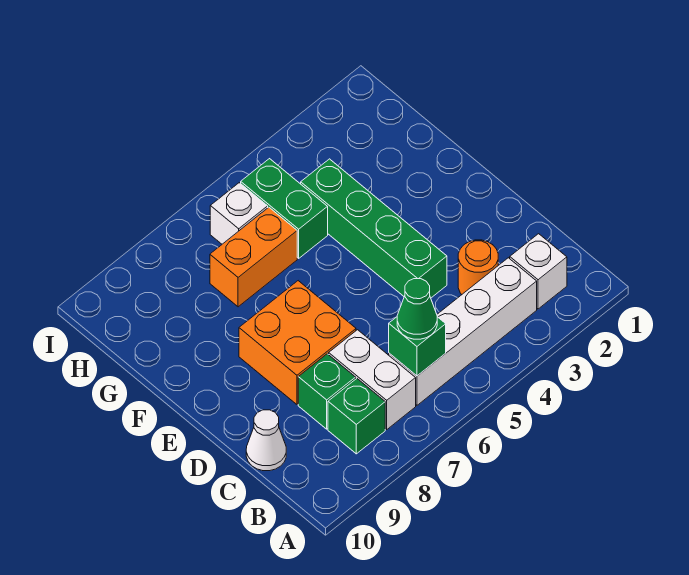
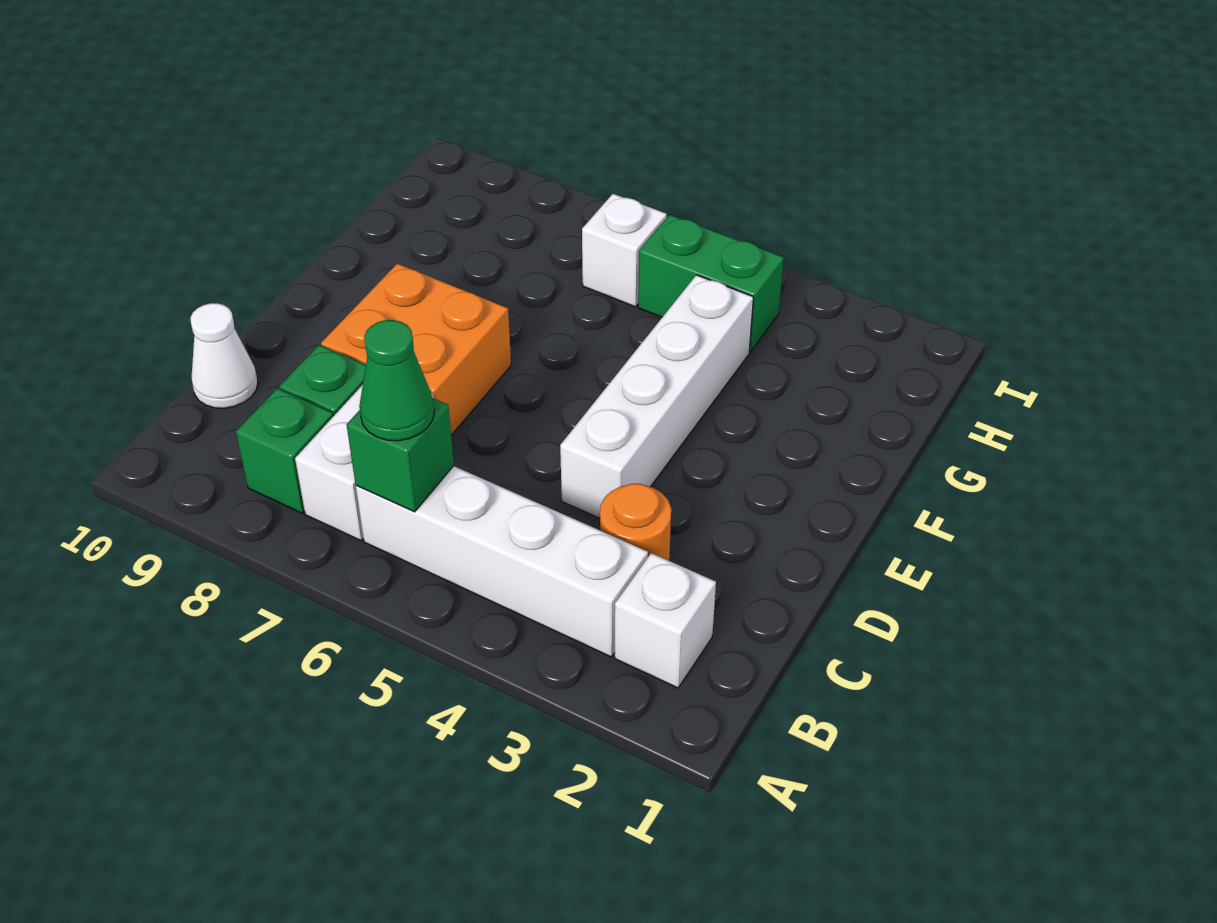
green 1x4 brick [301,159,447,298] -> white 1x4 brick [560,275,753,518]
green 1x2 brick [241,159,328,258] -> green 1x2 brick turned to [638,215,784,352]
orange 1x2 brick [210,207,297,307] -> none

